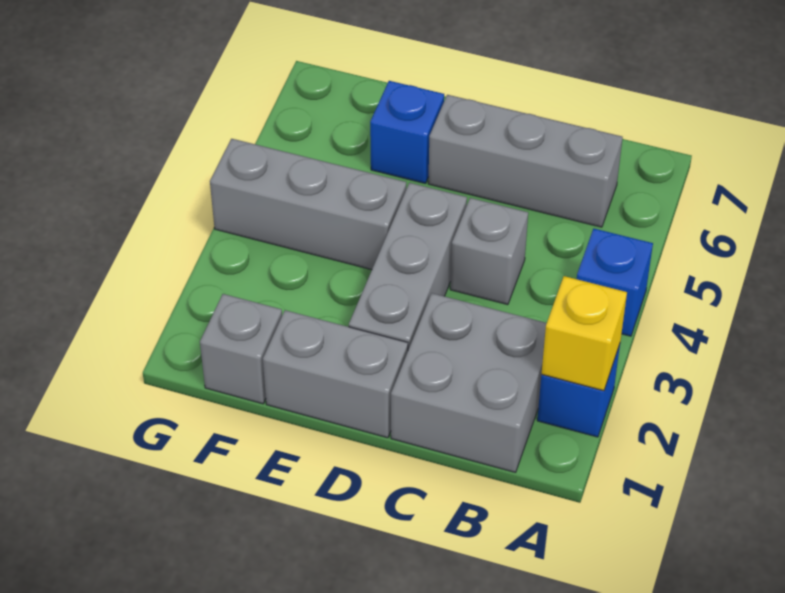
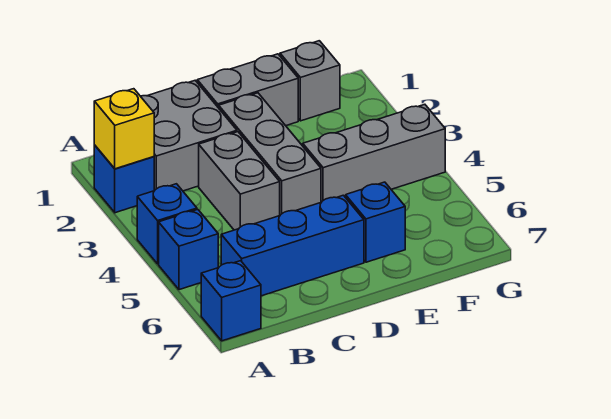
none -> blue 1x1 brick [159,209,218,290]
none -> blue 1x1 brick [201,261,261,341]
grey 1x3 brick [428,95,623,227] -> blue 1x3 brick [221,195,364,296]
grey 1x1 brick [450,198,528,305] -> grey 1x2 brick [199,132,280,230]

